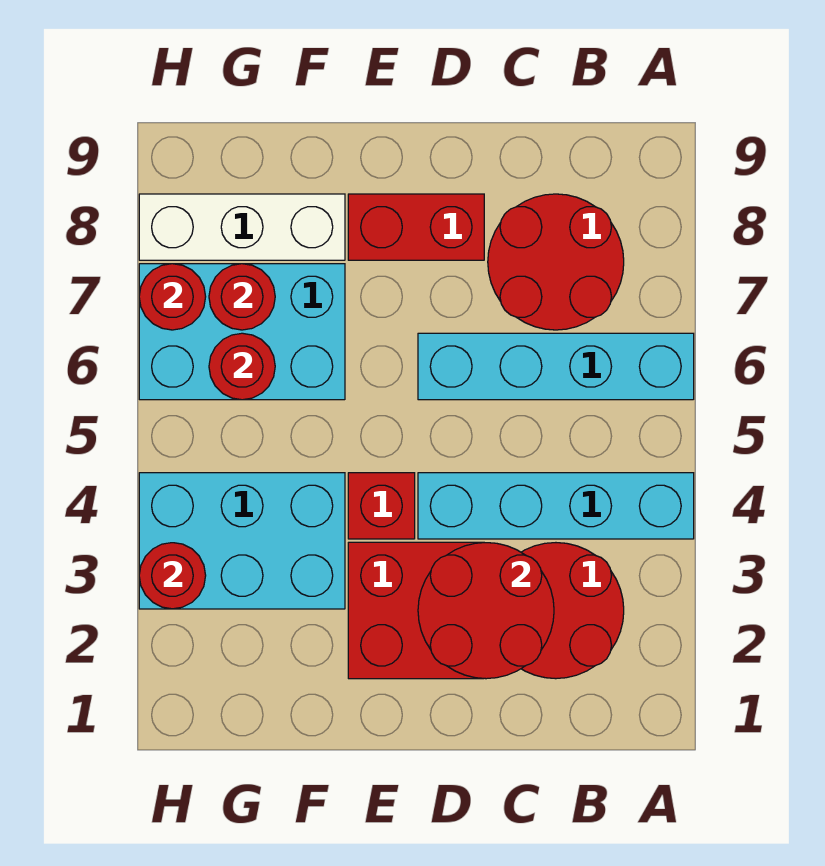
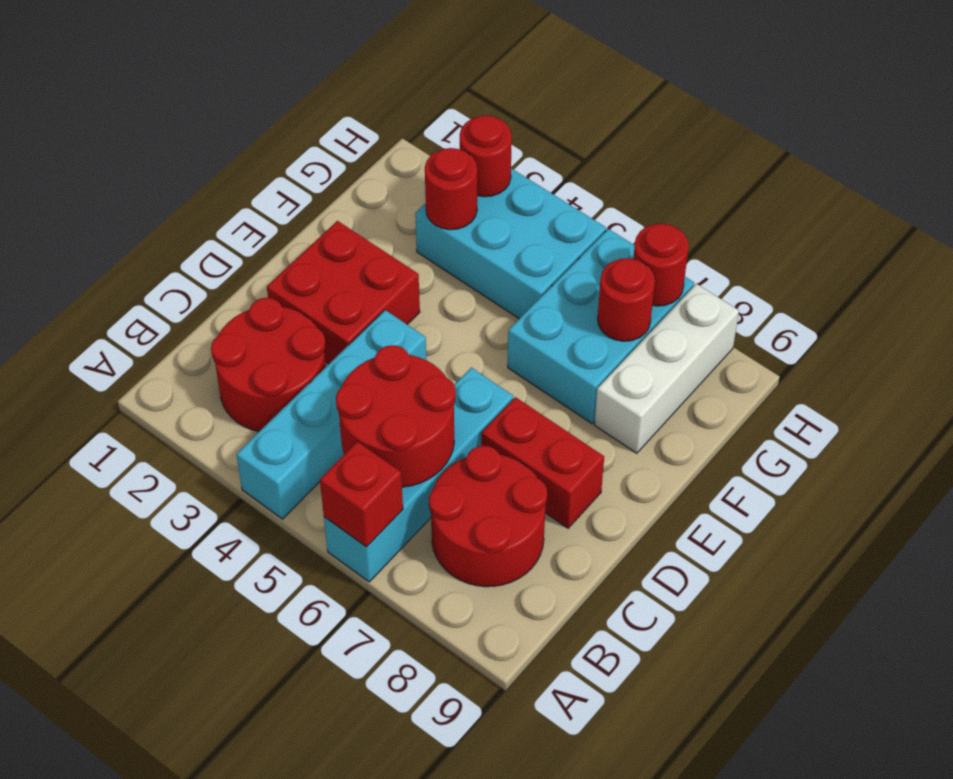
red 2x2 round brick [418,543,554,679] -> red 2x2 round brick moved to [336,345,455,487]
red 1x2 brick [348,194,484,260] -> red 1x2 brick turned to [481,397,604,528]
red 1x1 brick [348,473,415,539] -> red 1x1 brick moved to [320,442,403,547]
cyan 2x3 brick [139,473,345,609] -> cyan 2x3 brick turned to [415,168,606,319]
red 1x1 round brick [209,333,275,400] -> red 1x1 round brick moved to [425,148,477,230]

